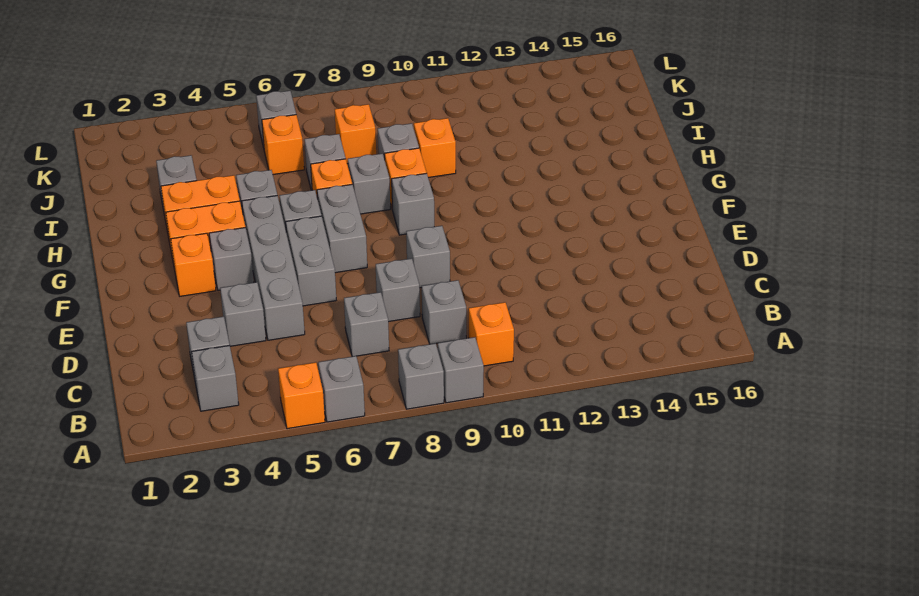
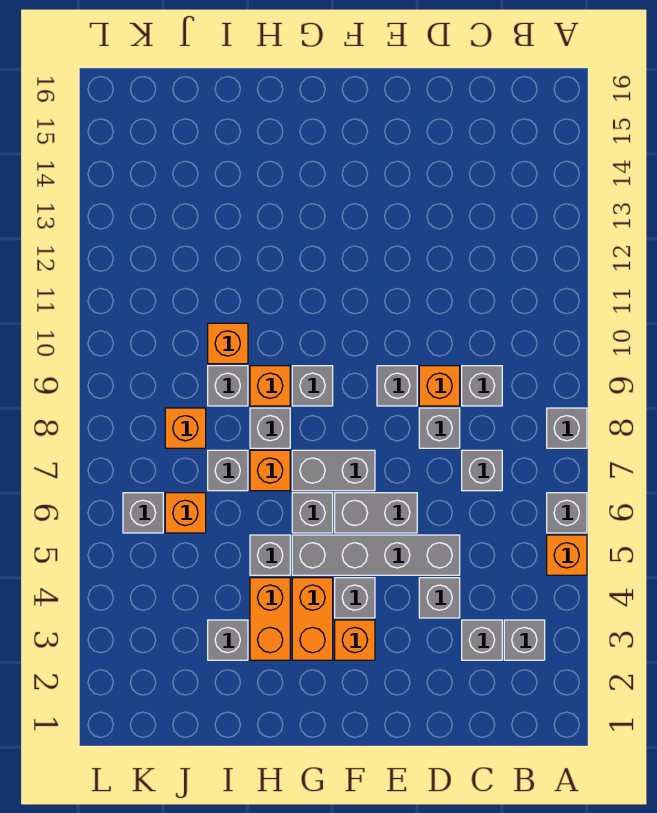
grey 1x1 brick [438,337,484,403] -> none
orange 1x1 brick [469,302,514,366] -> orange 1x1 brick moved to [419,366,460,406]

